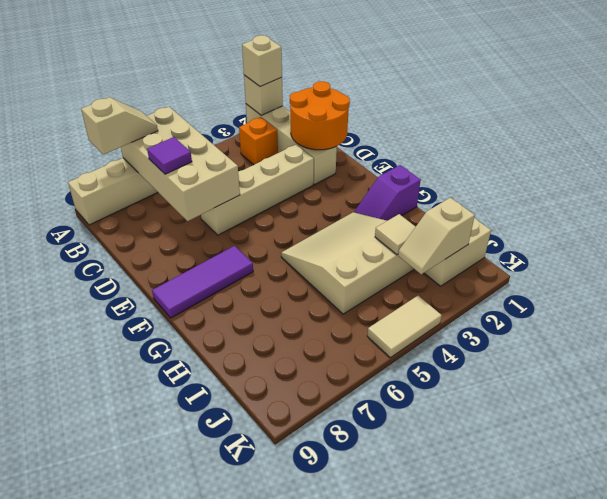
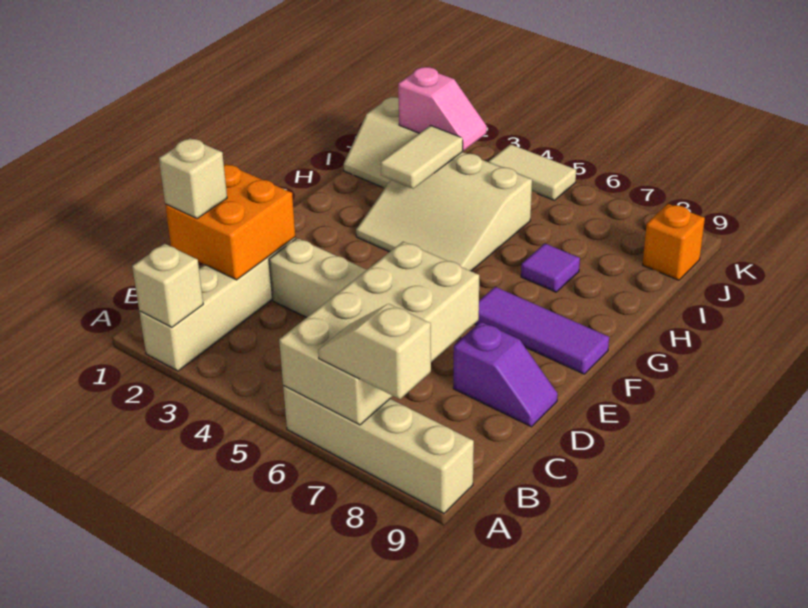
tan 1x1 brick [242,35,282,87] -> tan 1x1 brick moved to [159,138,227,219]
orange 1x1 brick [239,117,278,165] -> orange 1x1 brick moved to [643,204,705,280]
orange 2x2 round brick [290,81,350,150] -> orange 2x2 brick [165,164,295,280]
purple 1x1 tile [147,137,192,174] -> purple 1x1 tile moved to [521,244,580,292]
purple 1x2 slope [354,165,421,221] -> purple 1x2 slope moved to [453,322,558,427]
tan 1x1 tile [375,214,416,255] -> tan 1x2 tile [381,126,463,189]
tan 1x2 slope [398,198,475,274] -> pink 1x2 slope [398,67,487,151]

